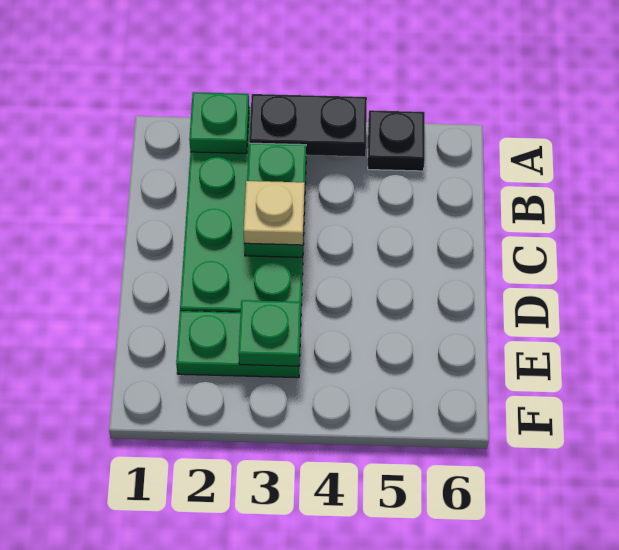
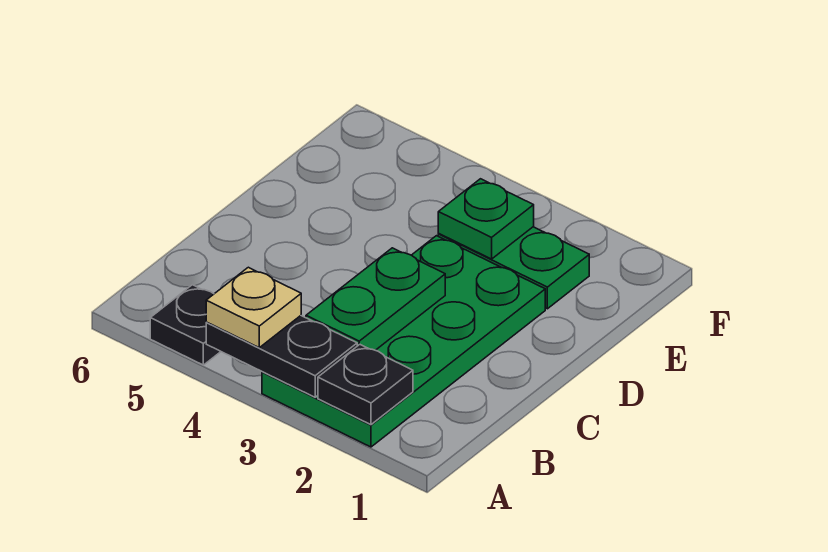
green 1x1 plate [189,92,249,153] -> black 1x1 plate [318,344,413,425]
tan 1x1 plate [244,181,305,245] -> tan 1x1 plate moved to [206,267,301,348]

